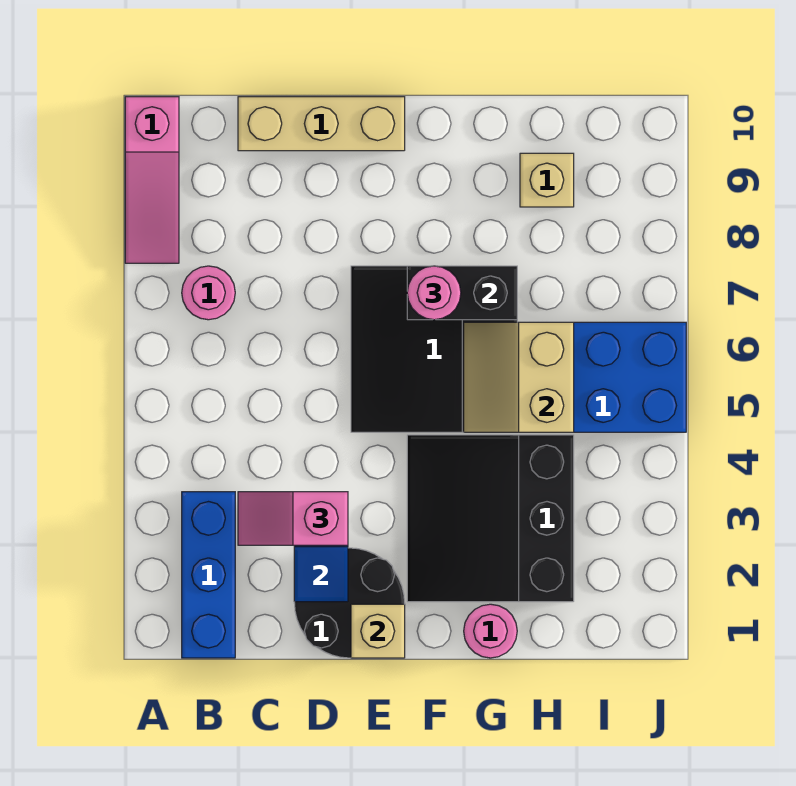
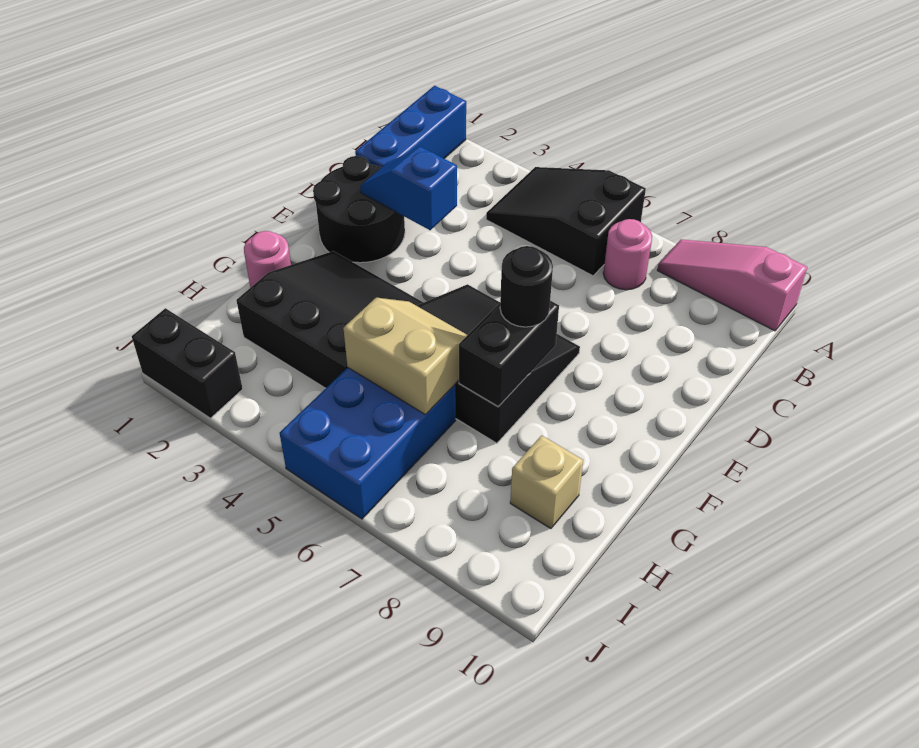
none -> black 2x3 slope [486,167,646,276]
blue 1x3 brick [182,492,235,658] -> blue 1x3 brick turned to [355,86,466,167]
pink 1x2 slope [238,492,348,545] -> none
tan 1x3 brick [238,97,405,151] -> none
tan 1x1 brick [351,604,405,658] -> none
pink 1x1 round brick [407,266,461,320] -> black 1x1 round brick [500,246,553,327]
none -> black 1x2 brick [132,308,243,418]

